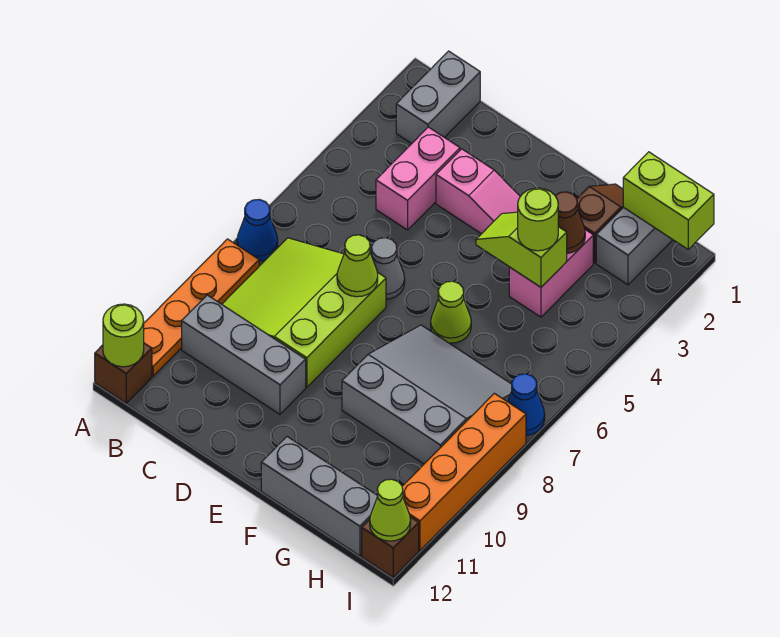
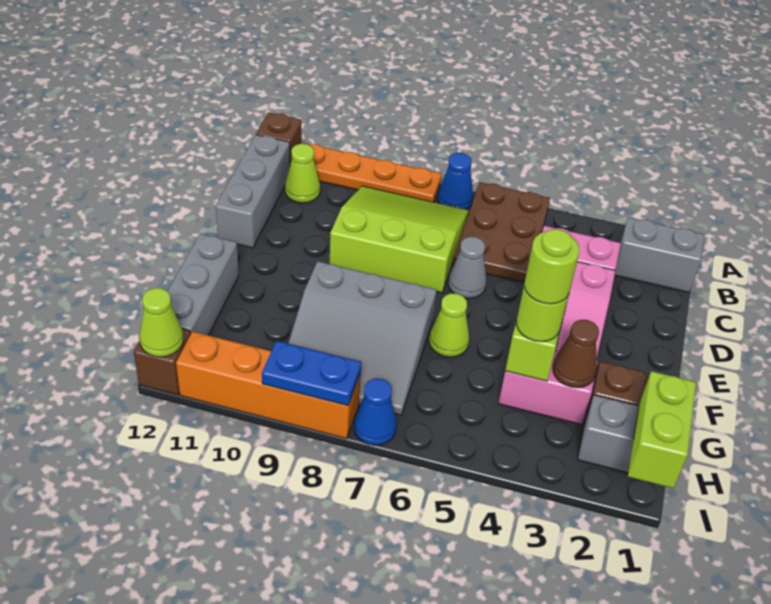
none -> brown 2x3 plate [454,182,550,283]
lime 1x1 round brick [103,304,144,367] -> lime 1x1 round brick moved to [524,229,579,304]
grey 1x3 brick [182,295,306,414] -> grey 1x3 brick moved to [216,135,290,248]
lime 1x1 cone [337,235,378,297] -> lime 1x1 cone moved to [285,144,320,203]
grey 3x3 slope [342,325,512,464] -> grey 3x3 slope turned to [288,262,436,415]
none -> blue 1x2 plate [262,341,361,406]

